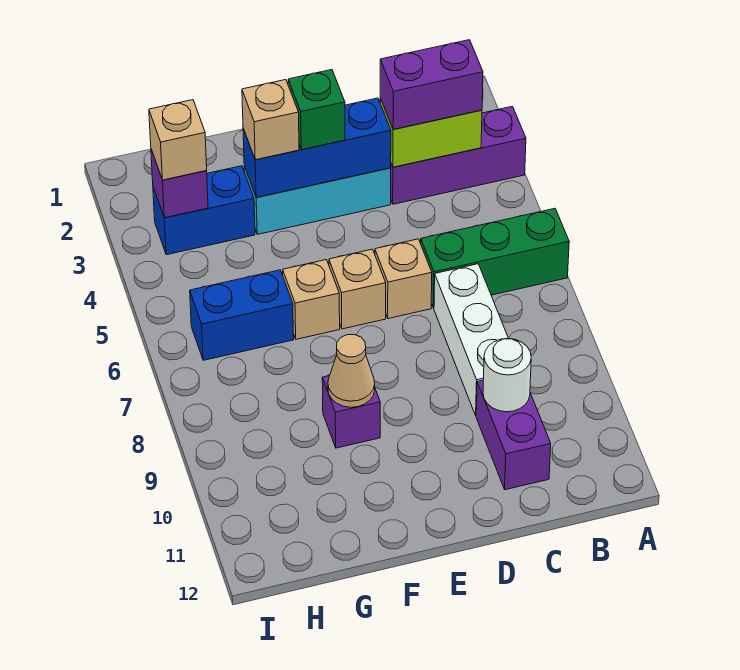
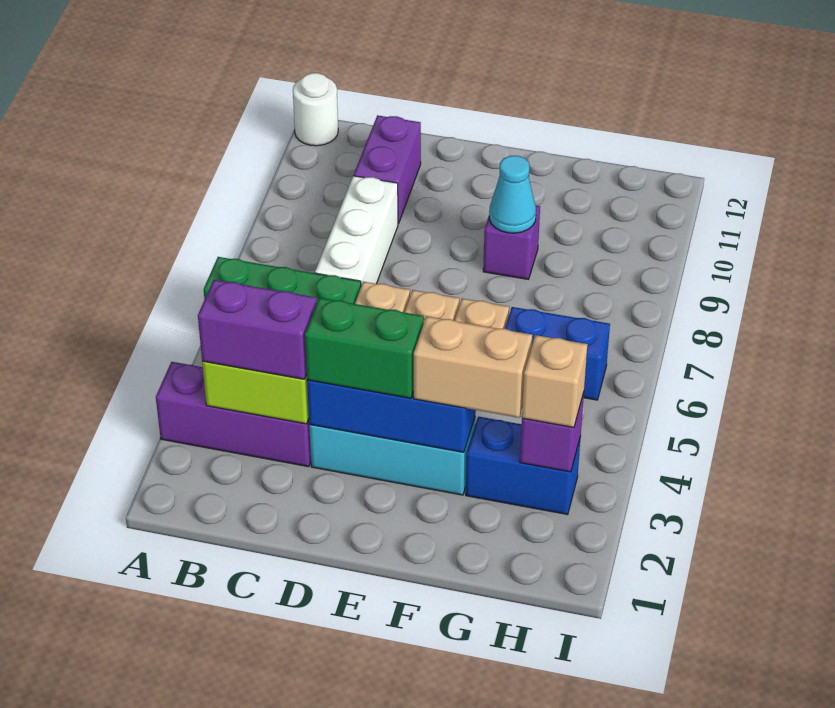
white 1x1 round brick [483,339,531,412] -> white 1x1 round brick moved to [293,73,338,146]
green 1x1 brick [288,70,345,150] -> green 1x2 brick [305,298,424,398]
tan 1x1 brick [242,80,299,160] -> tan 1x2 brick [414,316,532,418]
tan 1x1 cone [328,335,375,407] -> cyan 1x1 cone [489,156,536,233]

